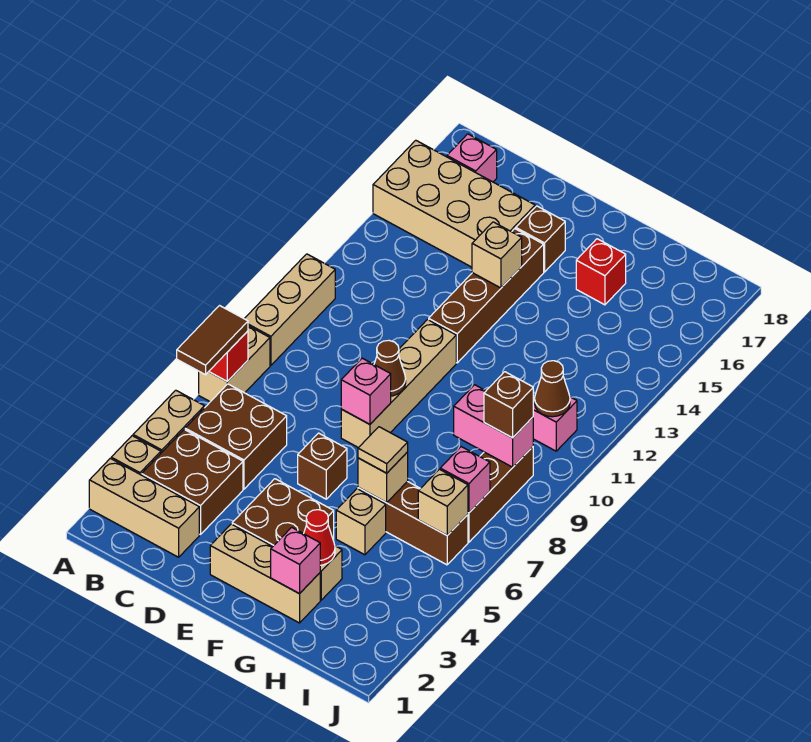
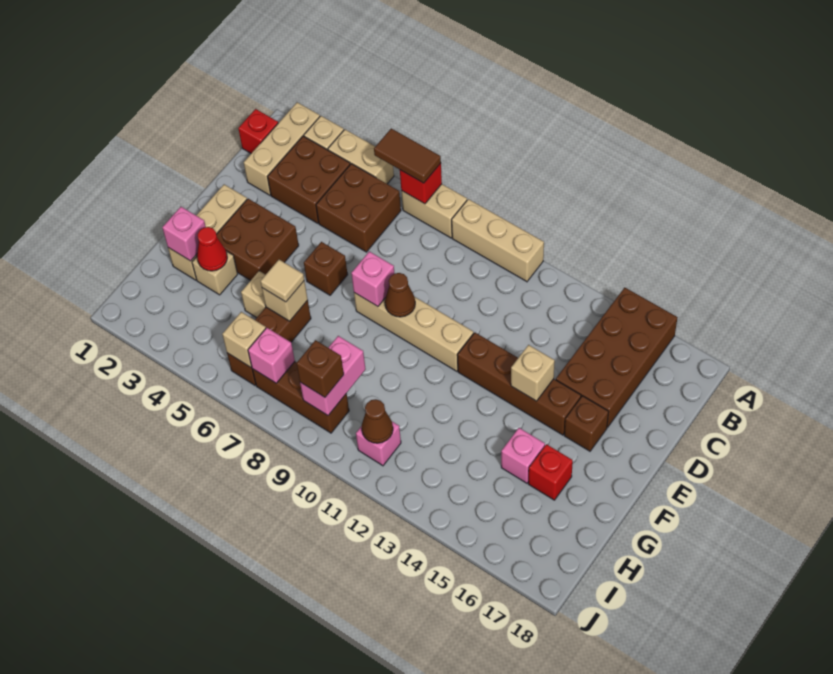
tan 2x4 brick [373,140,535,267] -> brown 2x4 brick [556,288,678,427]
none -> red 1x1 brick [238,109,278,153]
pink 1x1 brick [447,134,497,182] -> pink 1x1 brick moved to [501,428,545,483]

